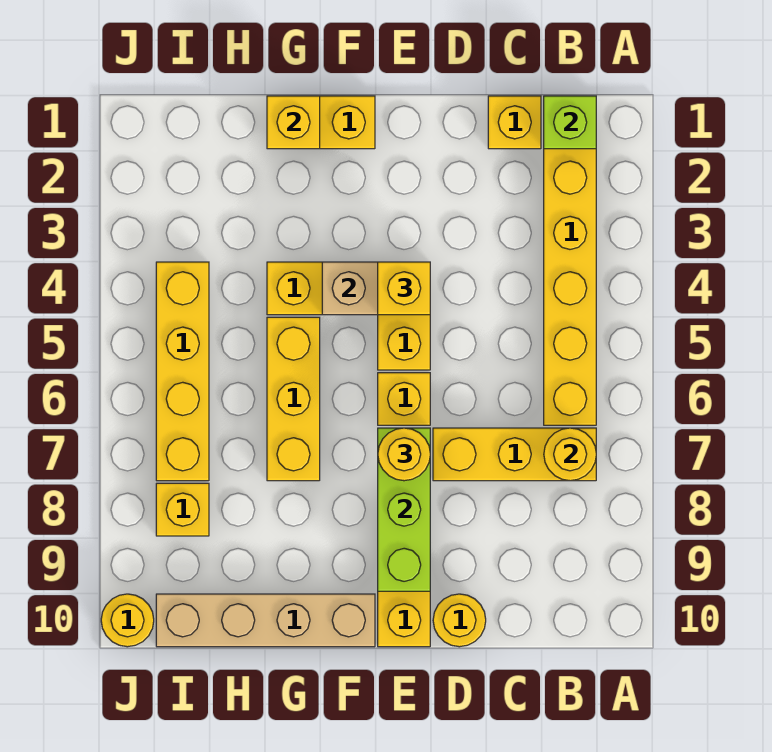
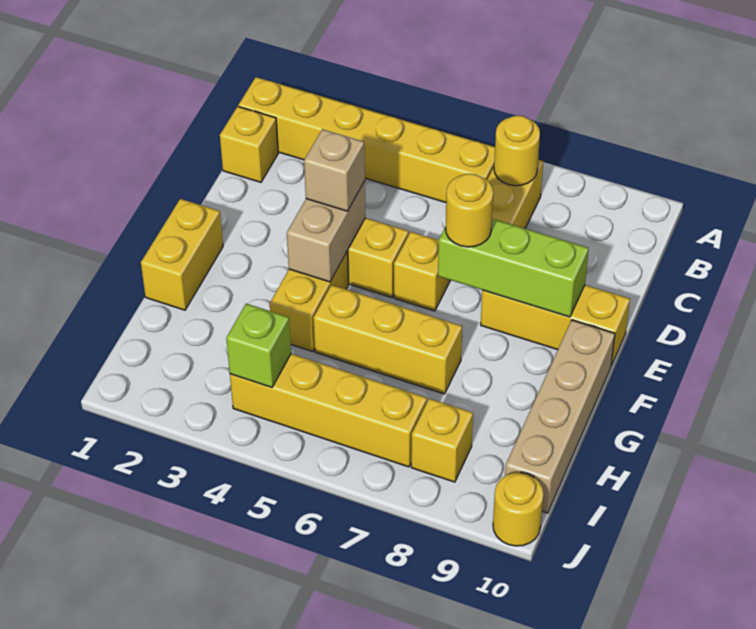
lime 1x1 brick [544,96,596,149] -> lime 1x1 brick moved to [226,304,291,387]
yellow 1x1 round brick [433,594,486,647] -> none
yellow 1x1 brick [378,262,430,315] -> tan 1x1 brick [304,129,365,211]
yellow 1x1 brick [267,96,320,149] -> none

